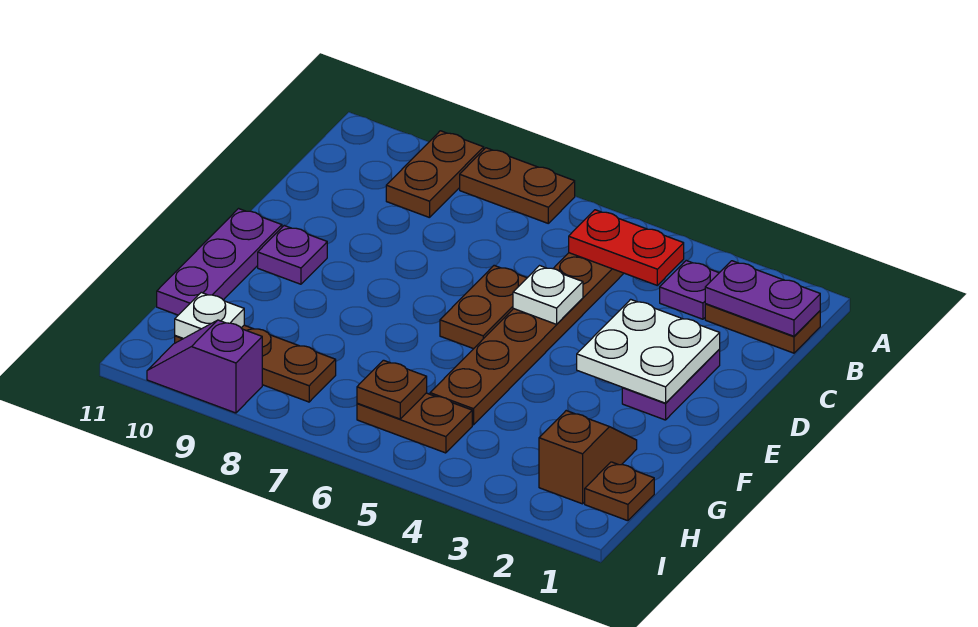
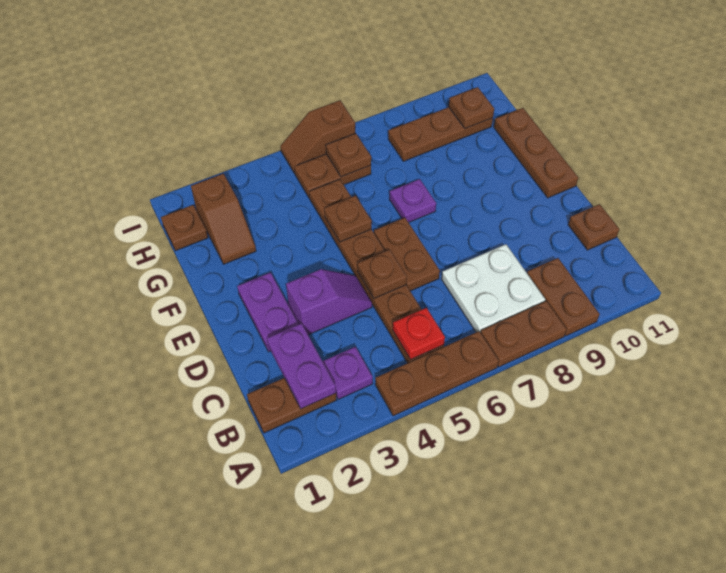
none -> brown 1x3 plate [375,331,499,416]
purple 1x2 plate [705,261,820,336] -> purple 1x2 plate turned to [267,323,336,409]
red 1x2 plate [569,210,684,285] -> red 1x1 plate [393,308,445,360]
none -> brown 1x1 plate [568,204,619,250]
white 2x2 plate [577,299,720,403] -> white 2x2 plate moved to [442,244,545,332]
white 1x1 plate [513,266,583,324] -> brown 1x1 plate [357,250,407,298]
purple 1x1 plate [258,226,327,284] -> purple 1x1 plate moved to [389,179,436,223]
purple 1x3 plate [157,209,282,315] -> brown 1x3 plate [494,108,578,198]
none -> brown 1x1 plate [324,196,372,242]
white 1x1 plate [175,293,244,339] -> brown 1x1 plate [449,87,494,129]
none -> brown 1x2 slope [280,100,355,174]
purple 1x2 slope [147,320,262,413] -> purple 1x2 slope moved to [286,269,372,335]

